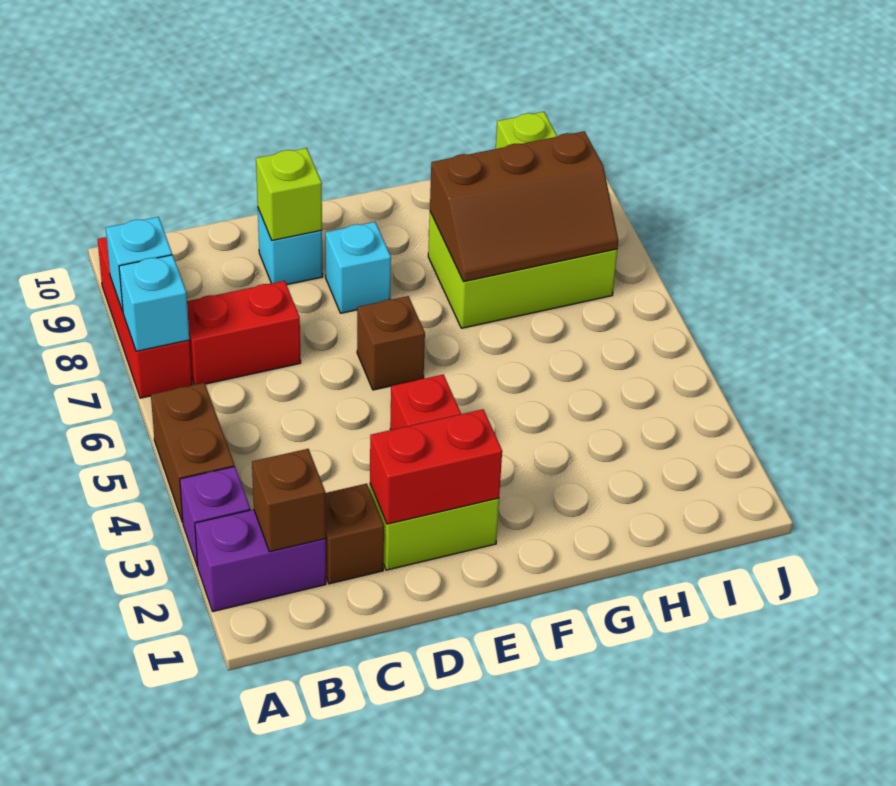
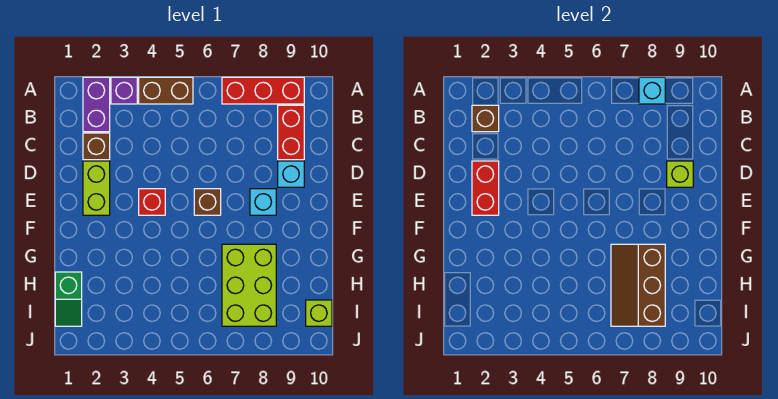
cyan 1x1 brick [119,255,189,351] -> none
red 1x2 brick [187,281,301,385] -> red 1x2 brick moved to [278,105,304,160]
none -> green 1x2 slope [55,272,82,326]

